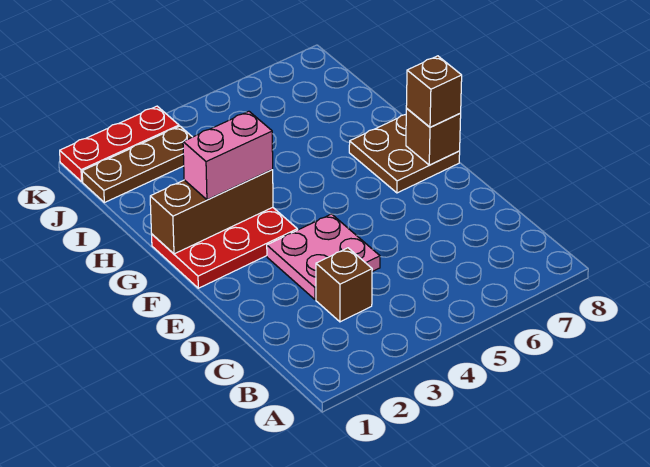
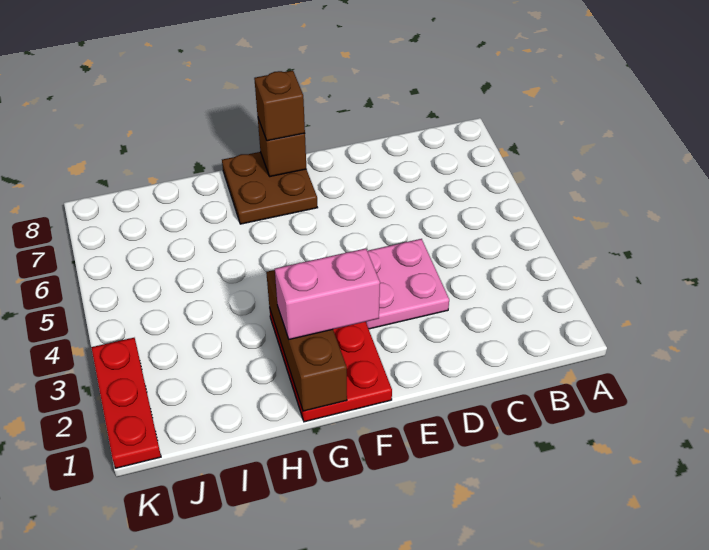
brown 1x1 brick [316,248,372,322] -> none
pink 1x2 brick [183,111,273,200] -> pink 1x2 brick turned to [275,248,380,339]
brown 1x3 plate [82,126,192,203] -> none

